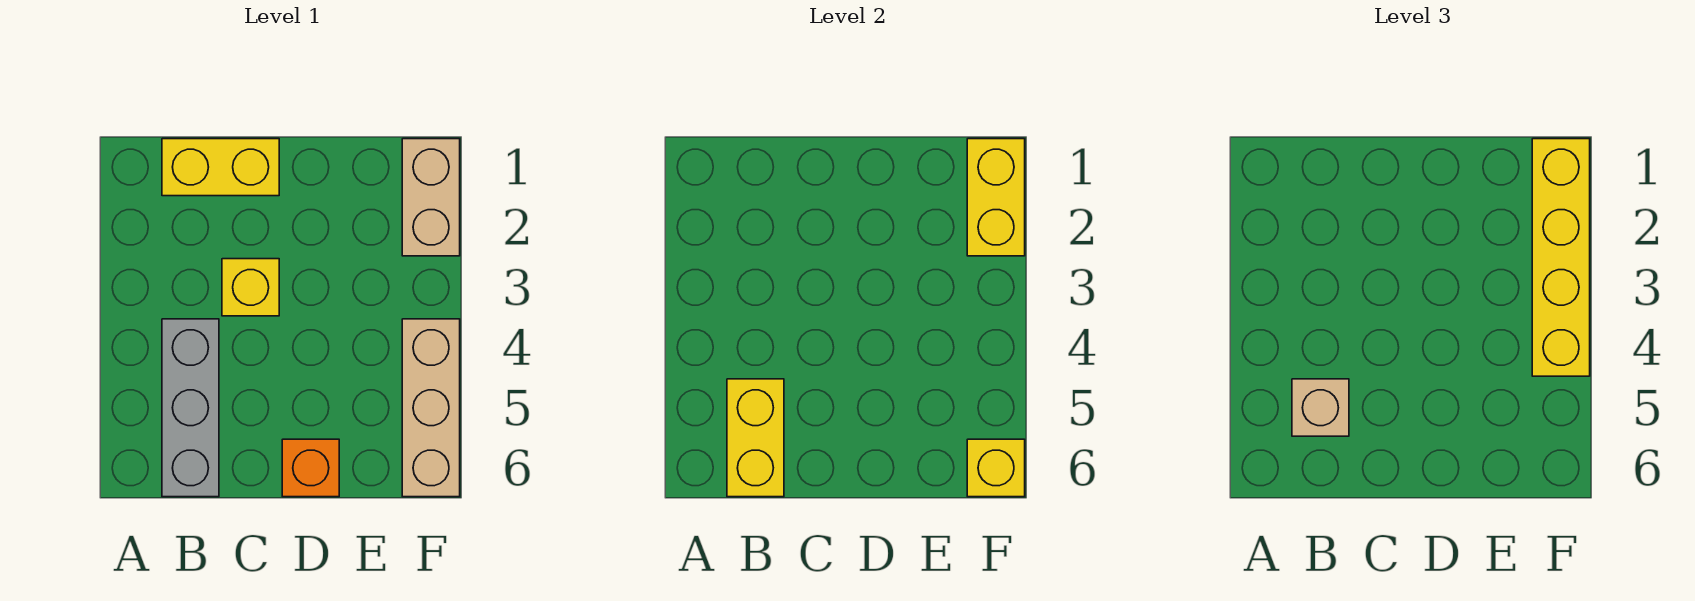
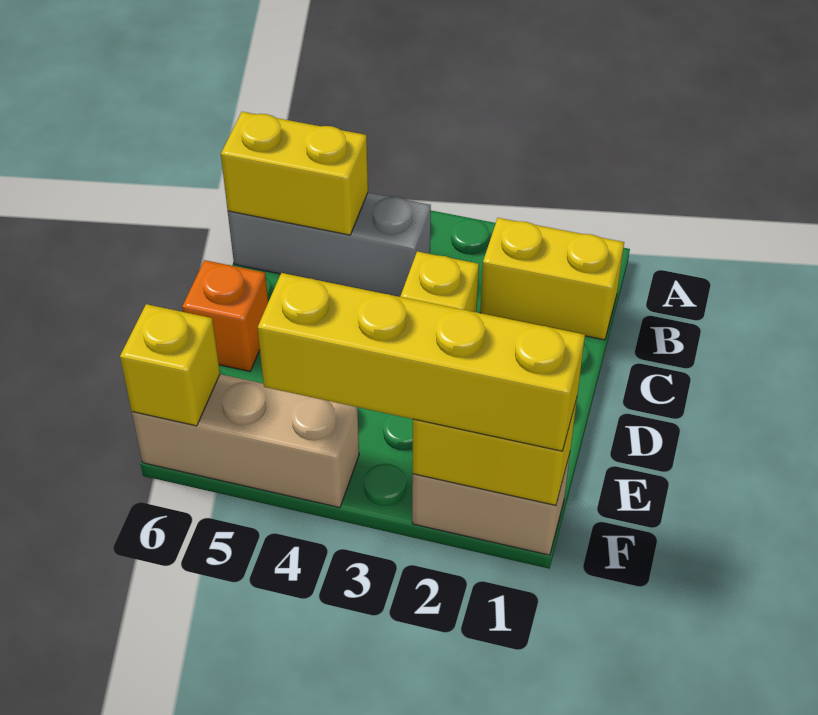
yellow 1x2 brick [162,139,279,196] -> yellow 1x2 brick turned to [480,218,624,340]
tan 1x1 brick [1292,379,1349,436] -> none

